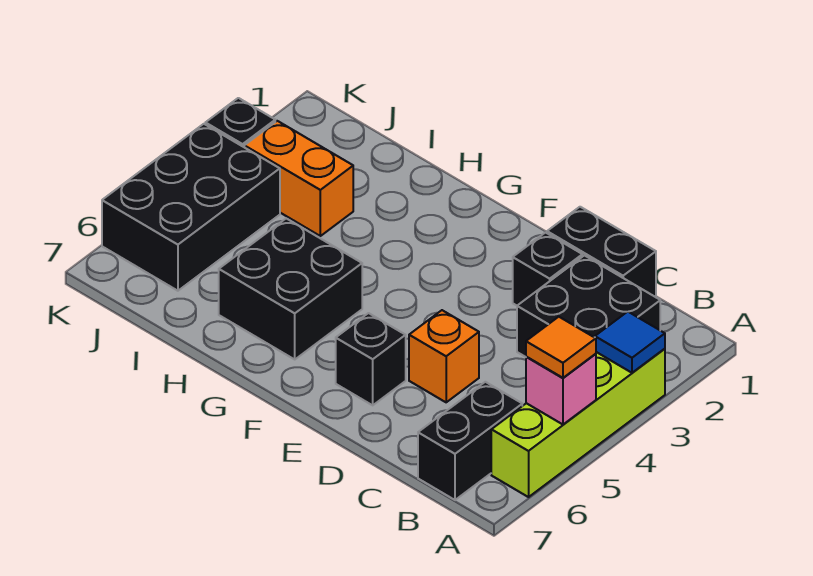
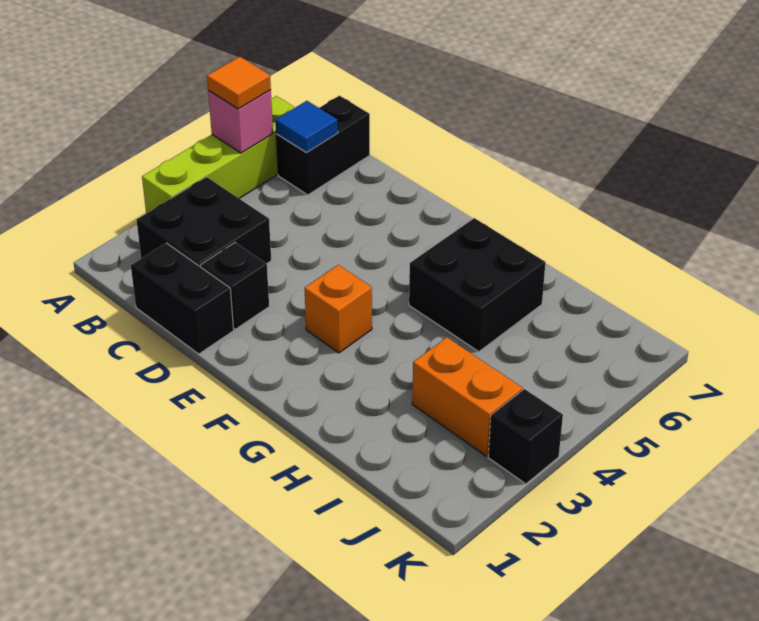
blue 1x1 tile [595,312,665,373] -> blue 1x1 tile moved to [276,101,338,152]
orange 1x1 brick [409,310,479,402] -> orange 1x1 brick moved to [305,265,372,353]
black 1x1 brick [336,313,406,405] -> none
black 2x3 brick [102,124,280,291] -> none

